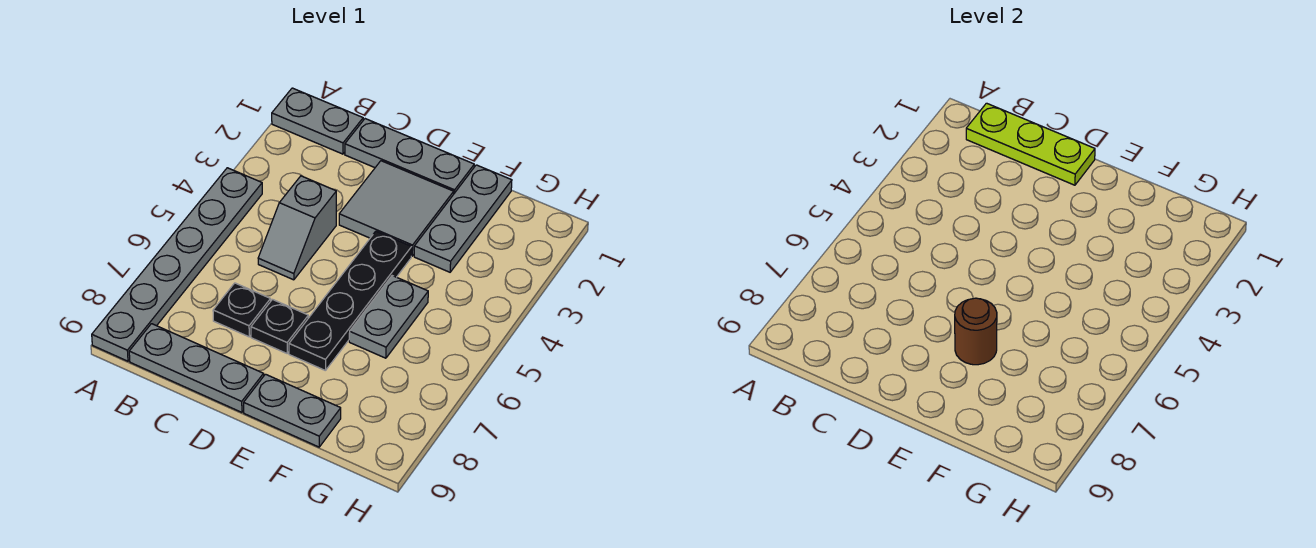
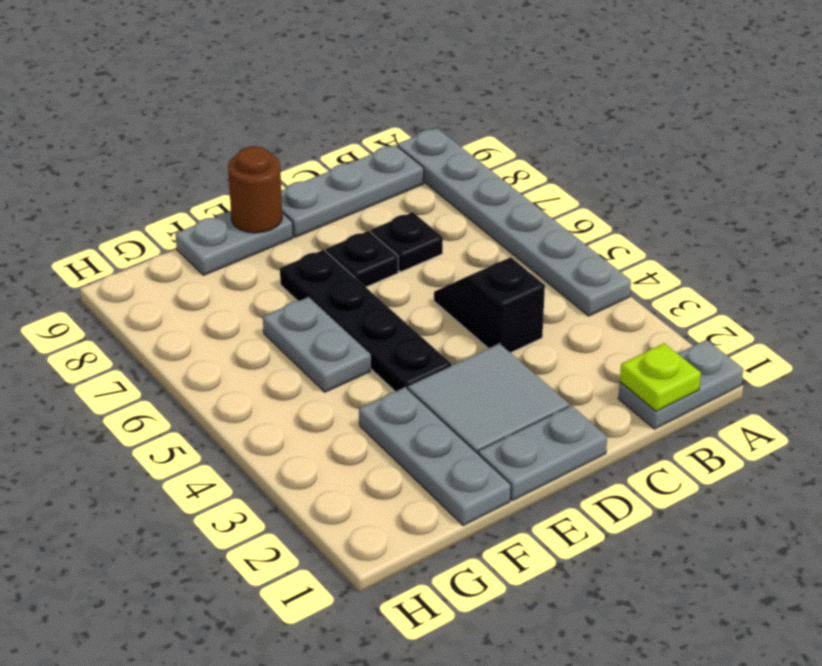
lime 1x3 plate [966,103,1095,185] -> lime 1x1 plate [620,343,701,411]
grey 1x3 plate [345,119,474,193] -> grey 1x2 plate [478,405,607,500]
grey 1x2 slope [258,176,336,280] -> black 1x2 slope [434,257,545,353]
brown 1x1 round brick [955,298,997,365] -> brown 1x1 round brick moved to [228,146,282,233]

